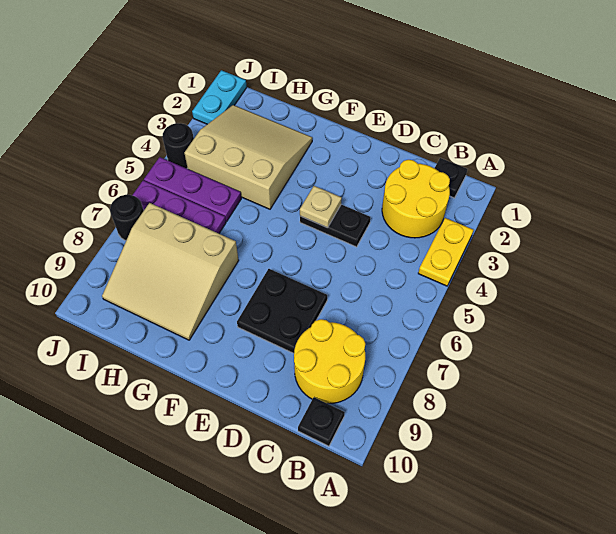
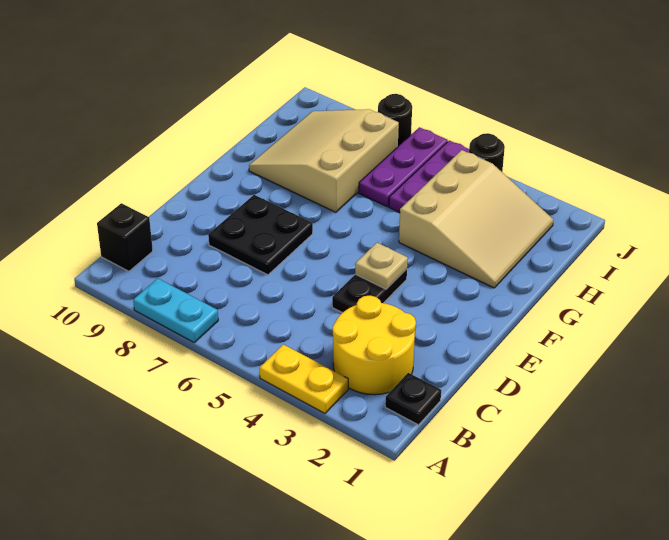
yellow 2x2 round brick [294,319,365,404] -> none
black 1x1 plate [298,397,345,446] -> black 1x1 brick [97,203,153,271]
cyan 1x2 plate [192,70,247,124] -> cyan 1x2 plate moved to [133,278,218,342]

